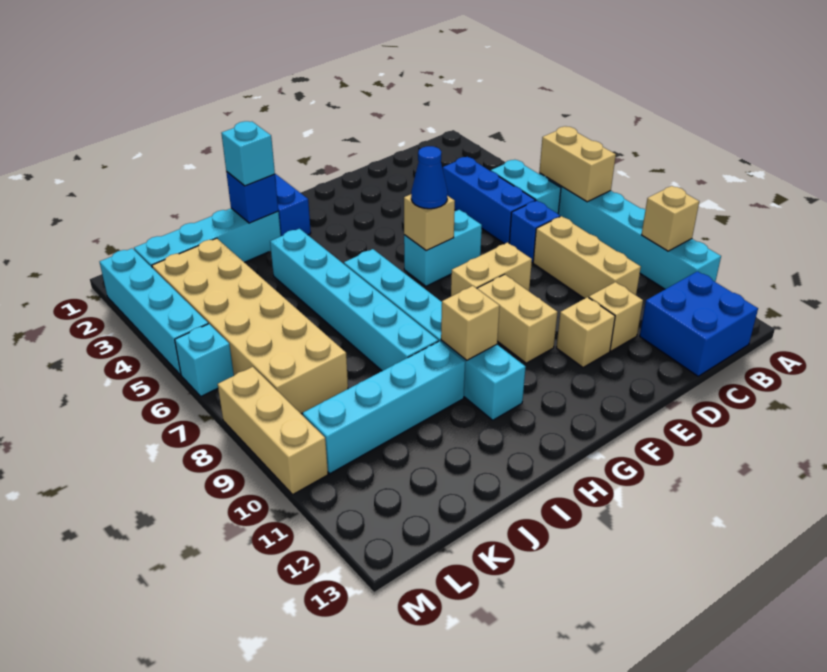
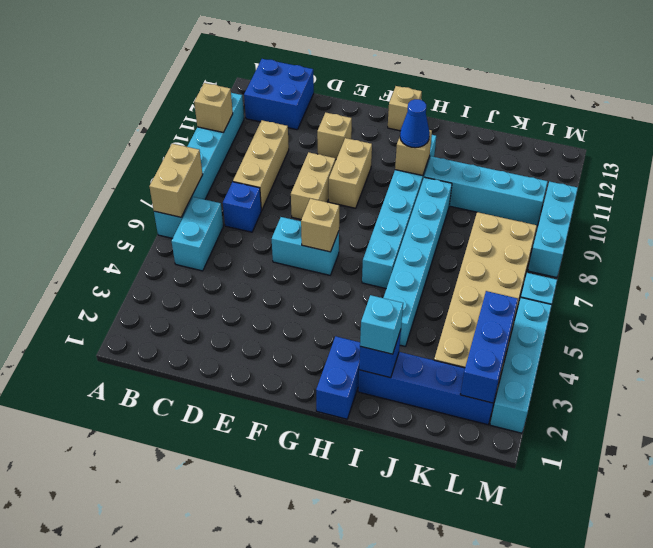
blue 1x3 brick [443,157,535,244] -> blue 1x3 brick moved to [460,291,518,403]
tan 1x1 brick [589,282,643,351] -> tan 1x1 brick moved to [388,86,422,131]
tan 1x2 brick [451,243,532,296] -> tan 1x2 brick turned to [291,152,336,219]
blue 1x1 cone [411,146,448,209] -> blue 1x1 cone moved to [400,99,430,148]
cyan 1x4 brick [134,208,281,267] -> blue 1x4 brick [358,352,498,425]
tan 1x3 brick [218,367,328,494] -> cyan 1x3 brick [528,182,578,278]

